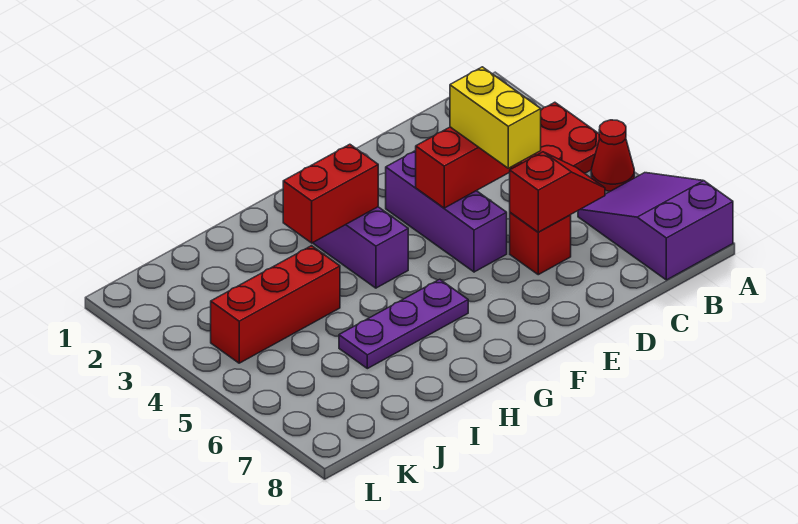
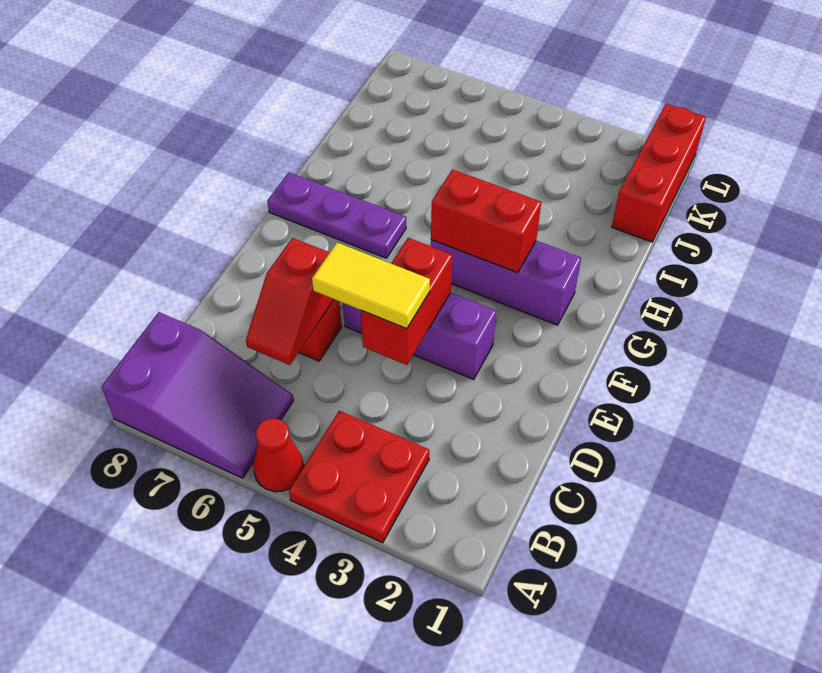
yellow 1x2 brick [450,67,541,168] -> yellow 1x2 tile [312,243,430,329]
red 1x2 brick [283,144,378,243] -> red 1x2 brick turned to [431,169,541,273]
purple 1x3 plate [339,279,468,369] -> purple 1x3 plate turned to [267,172,406,258]
red 1x3 brick [211,246,340,363] -> red 1x3 brick moved to [612,104,706,242]

